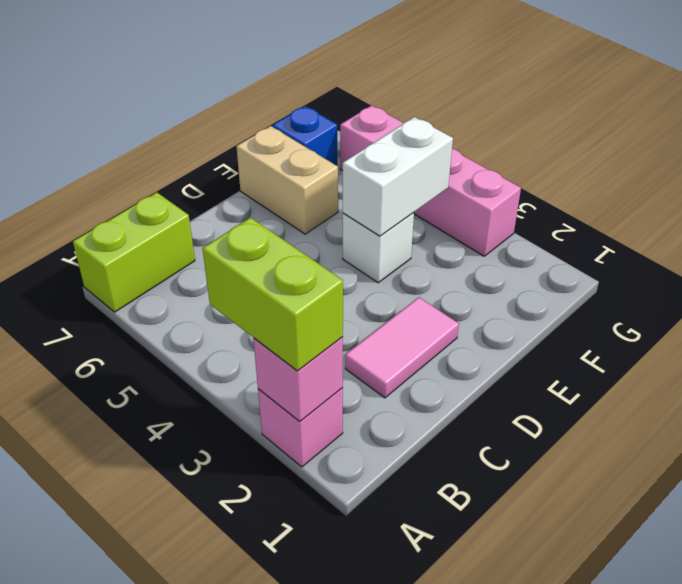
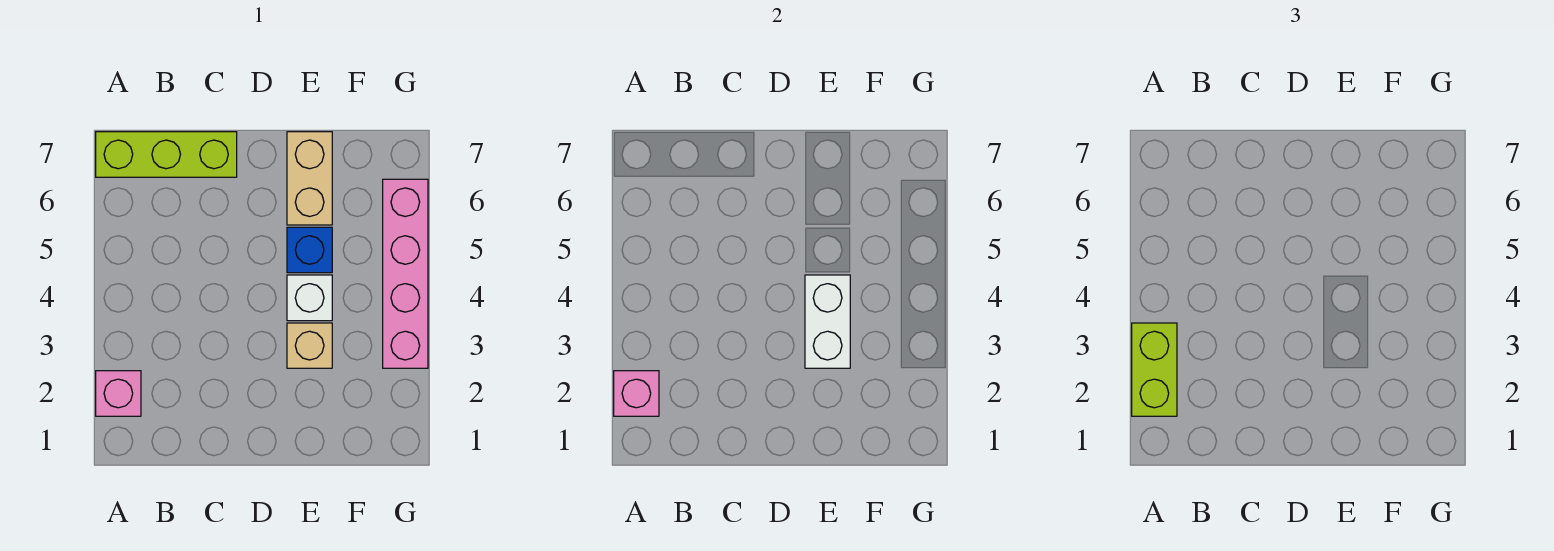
lime 1x2 brick [73,192,195,312] -> lime 1x3 brick [96,132,237,177]
pink 1x2 tile [345,297,459,398] -> none
none -> tan 1x1 brick [287,323,332,368]
white 1x2 brick [343,117,453,236] -> white 1x2 brick turned to [805,275,850,368]
blue 1x1 brick [272,106,337,166] -> blue 1x1 brick moved to [287,227,332,273]

